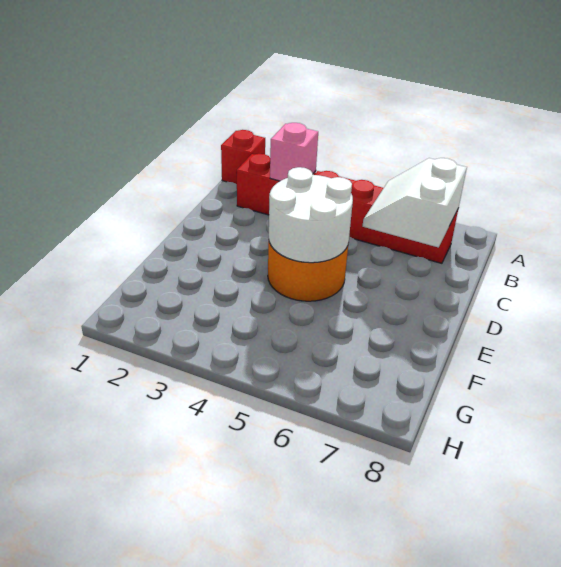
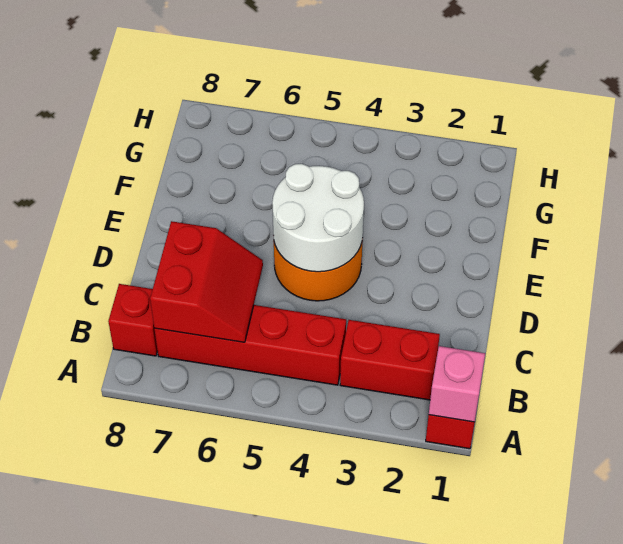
pink 1x1 brick [270,123,318,181] -> pink 1x1 brick moved to [429,346,485,422]
white 2x2 slope [363,158,467,247] -> red 2x2 slope [150,221,263,342]
none -> red 1x1 brick [108,284,158,356]

